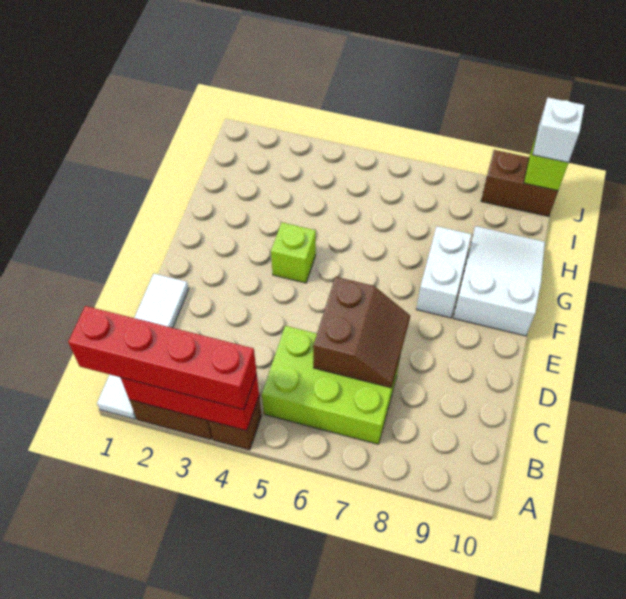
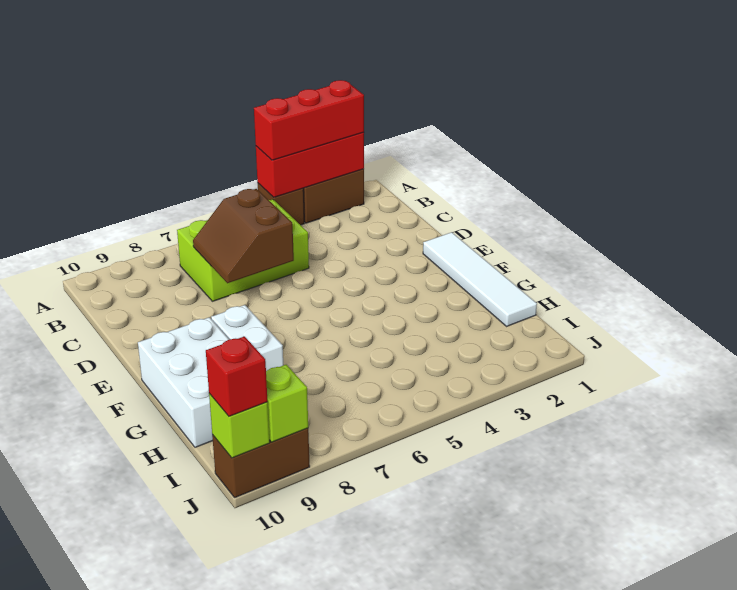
white 1x4 tile [97,274,189,419] -> white 1x4 tile moved to [423,232,537,326]
red 1x4 brick [68,306,257,410] -> red 1x3 brick [254,80,364,160]
lime 1x1 brick [271,222,316,283] -> lime 1x1 brick moved to [266,365,308,442]
white 2x3 slope [453,226,545,336] -> white 2x3 brick [138,317,229,447]
white 1x1 brick [532,98,584,163] -> red 1x1 brick [206,336,267,416]

